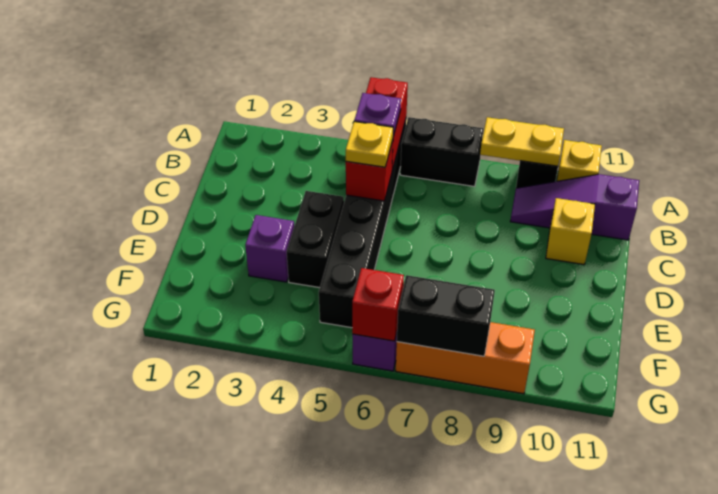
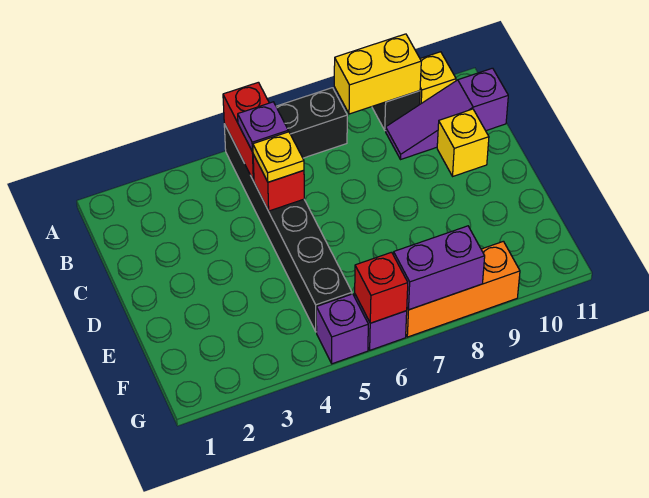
yellow 1x2 plate [480,117,564,166] -> yellow 1x2 brick [334,34,421,114]
black 1x2 brick [287,191,344,288] -> none
purple 1x1 brick [245,215,294,282] -> purple 1x1 brick moved to [316,294,368,364]
black 1x2 brick [397,275,495,356] -> purple 1x2 brick [394,226,485,310]

